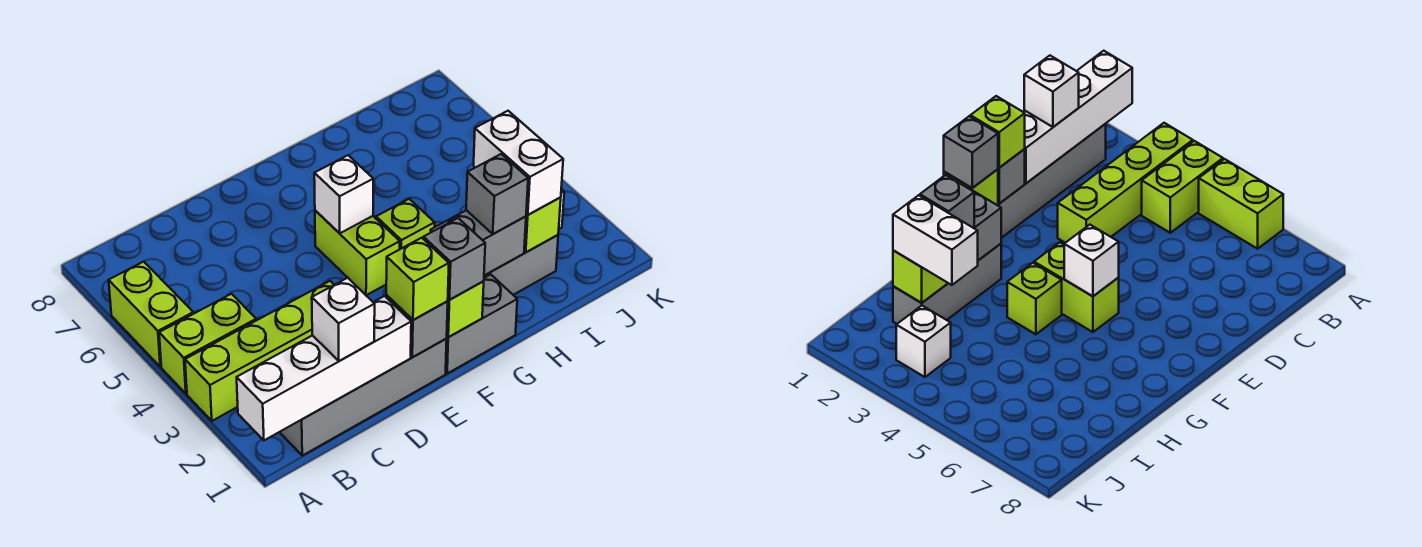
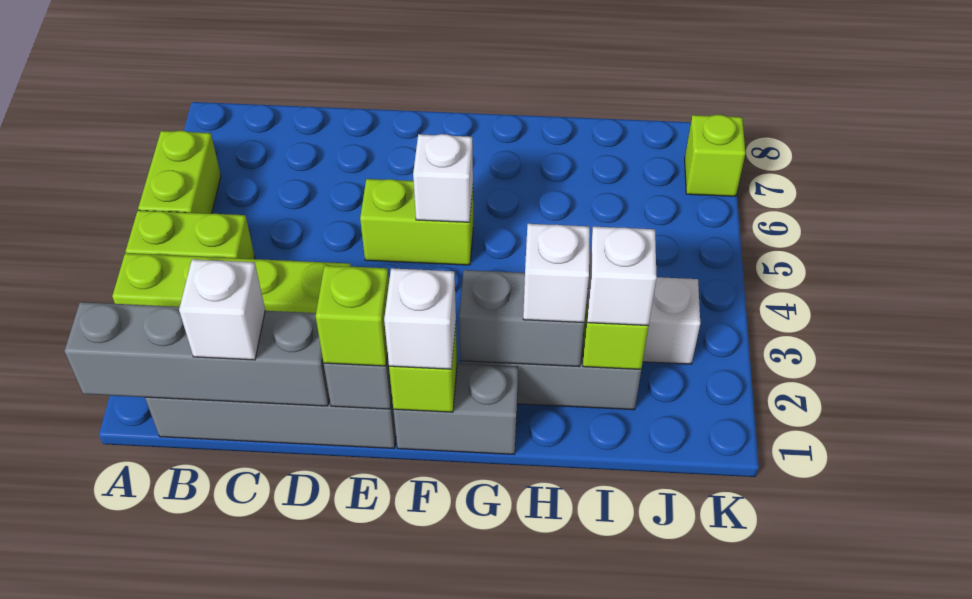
white 1x4 brick [237,296,411,440] -> grey 1x4 brick [65,302,329,406]
grey 1x1 brick [423,218,485,300] -> white 1x1 brick [384,268,456,369]
lime 1x2 brick [315,210,400,295] -> lime 1x2 brick turned to [360,179,473,265]
lime 1x1 brick [376,199,435,249] -> lime 1x1 brick moved to [685,115,745,196]
grey 1x1 brick [466,154,528,234] -> white 1x1 brick [523,224,590,323]
white 1x2 brick [474,111,563,215] -> white 1x1 brick [587,227,657,326]

